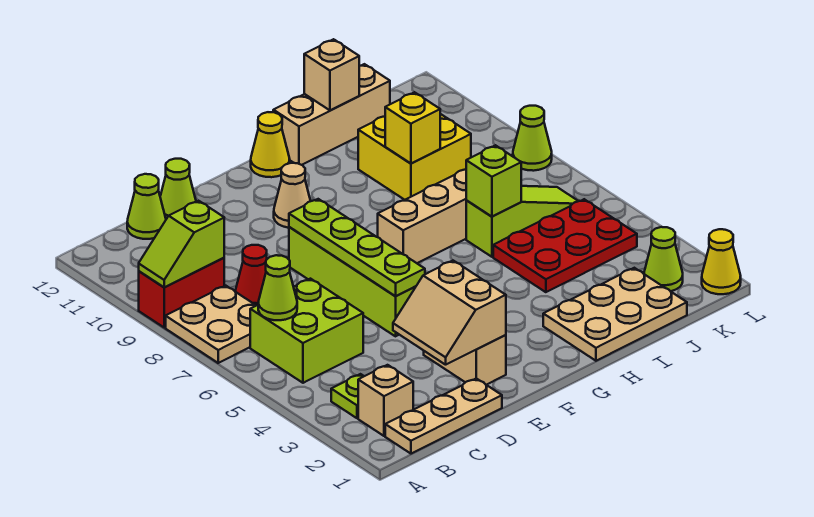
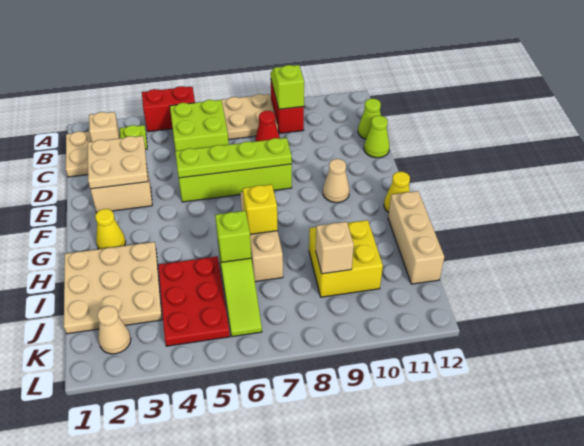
none -> red 1x2 brick [142,86,195,132]
tan 1x3 plate [385,378,502,454] -> tan 1x2 plate [66,131,92,177]
lime 1x1 cone [258,255,297,320] -> none
tan 2x2 slope [393,261,506,365] -> tan 2x2 plate [88,136,148,189]
tan 2x3 plate [543,268,687,361] -> tan 3x3 plate [64,242,162,334]
yellow 1x1 brick [385,92,440,164] -> yellow 1x1 brick moved to [243,184,278,234]
tan 1x1 brick [304,39,359,110] -> tan 1x1 brick moved to [316,222,354,274]
lime 1x1 cone [644,227,683,291] -> tan 1x1 cone [97,306,131,354]
yellow 1x1 cone [702,229,741,294] -> yellow 1x1 cone moved to [95,209,126,249]
lime 1x1 cone [513,106,552,171] -> none

